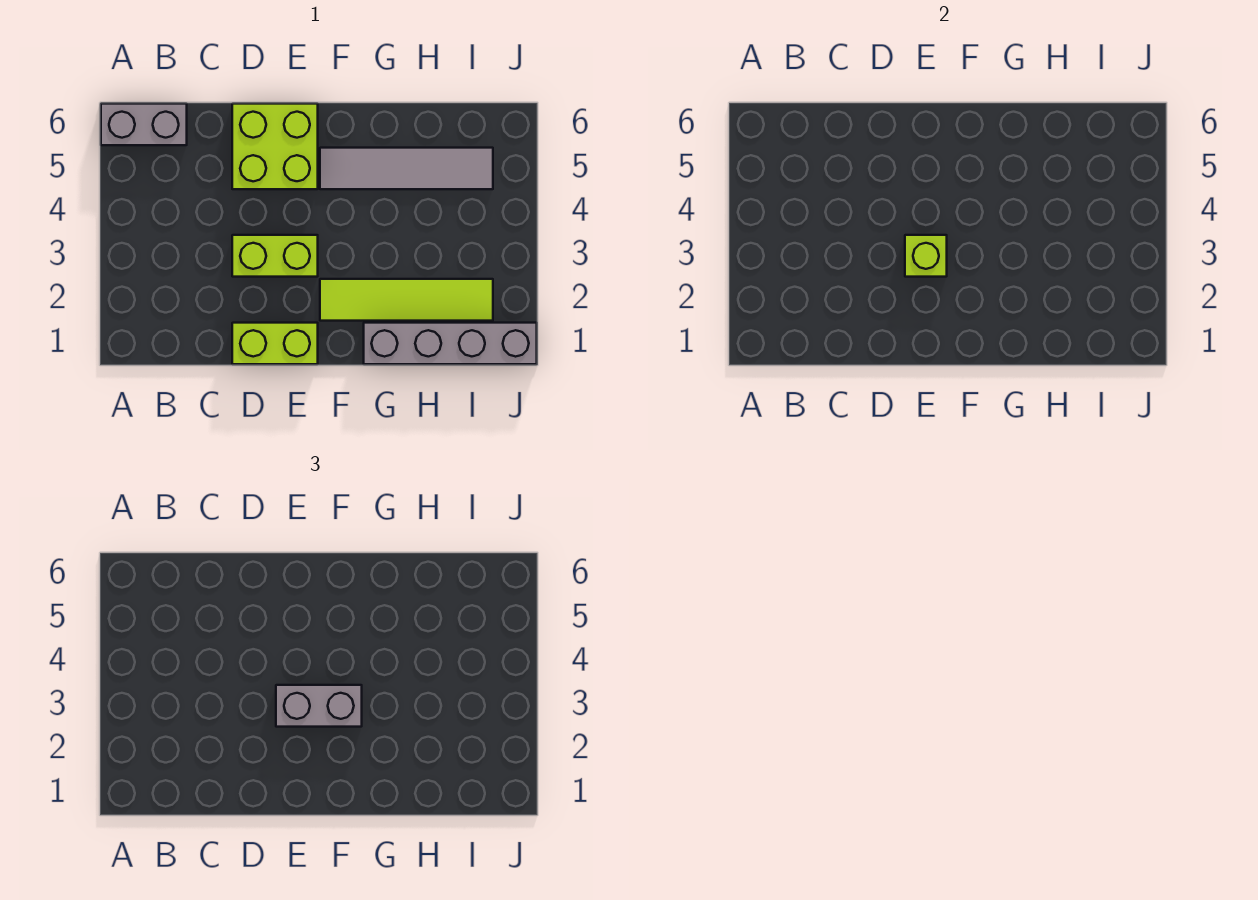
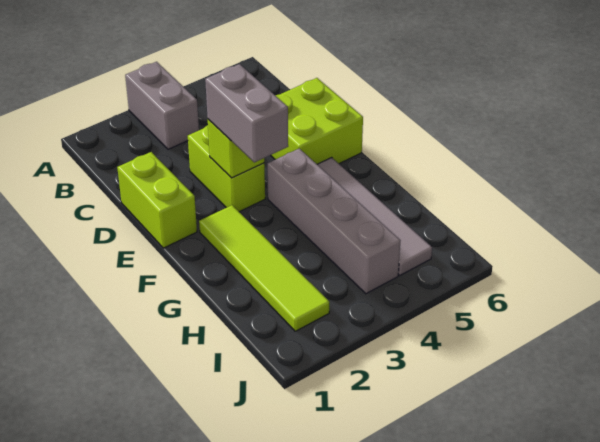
grey 1x2 brick [101,104,187,145] -> grey 1x2 brick moved to [125,62,199,149]
grey 1x4 brick [364,323,537,364] -> grey 1x4 brick moved to [267,148,401,294]

